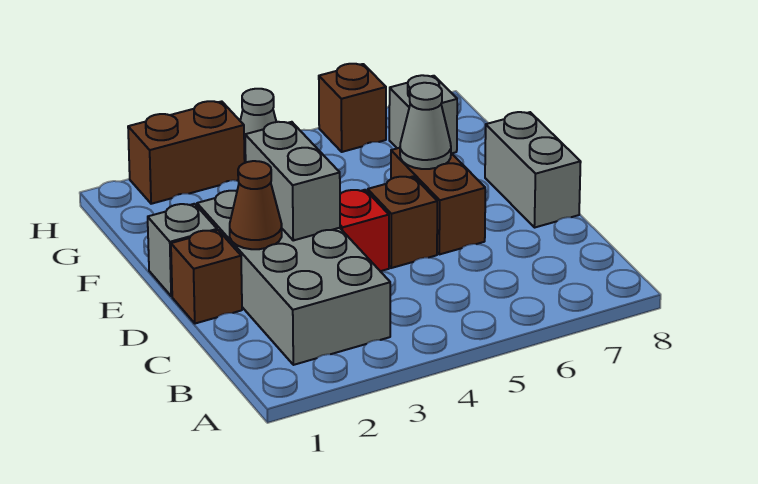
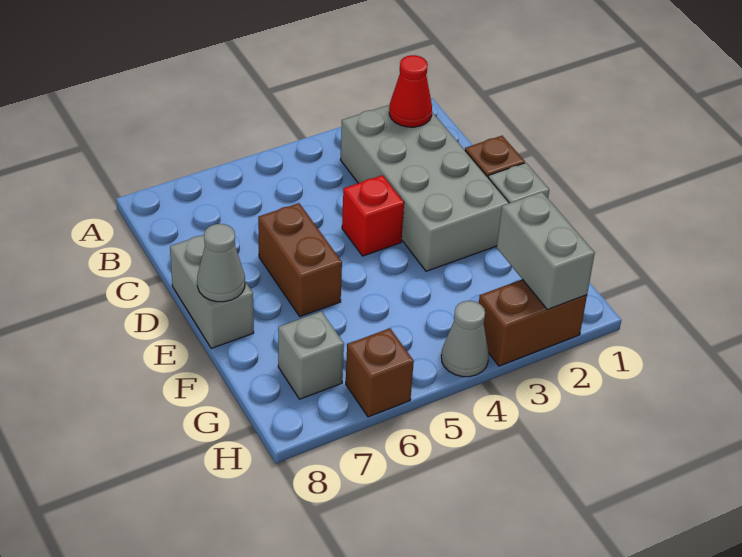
none -> red 1x1 cone [389,55,432,127]
brown 1x1 cone [230,161,282,249] -> none
grey 1x2 brick [245,122,340,240] -> grey 1x2 brick moved to [497,192,595,309]
brown 1x1 brick [368,176,437,268] -> none
grey 1x1 cone [400,83,451,169] -> grey 1x1 cone moved to [197,224,245,302]

